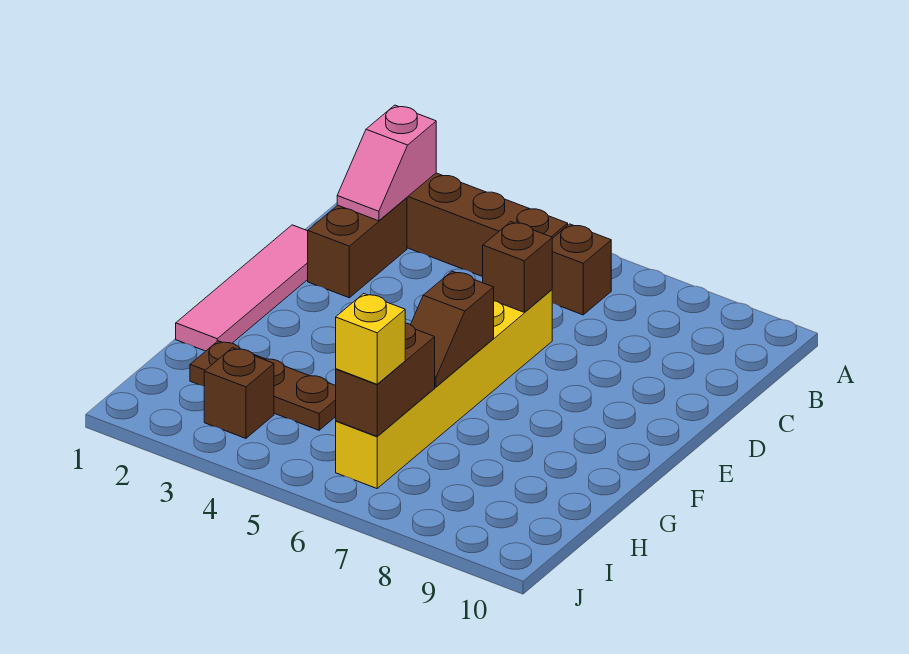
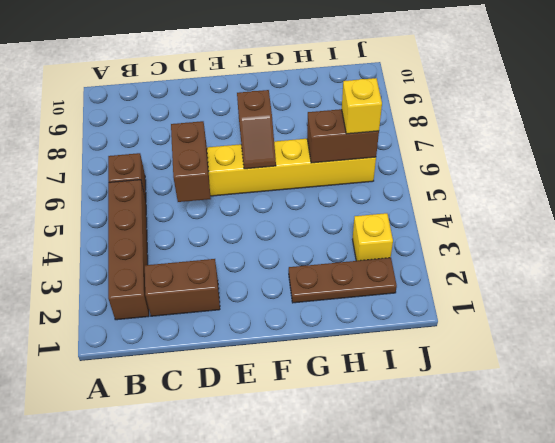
pink 1x2 slope [337,105,436,221] -> none
pink 1x4 tile [176,225,308,351] -> none
brown 1x1 brick [483,222,552,312] -> brown 1x2 brick [171,121,211,202]
brown 1x2 slope [411,271,494,387] -> brown 1x2 slope turned to [237,90,276,169]
brown 1x3 plate [190,341,336,430] -> brown 1x3 plate turned to [289,258,397,303]
brown 1x1 brick [204,348,274,438] -> yellow 1x1 brick [353,213,393,261]

